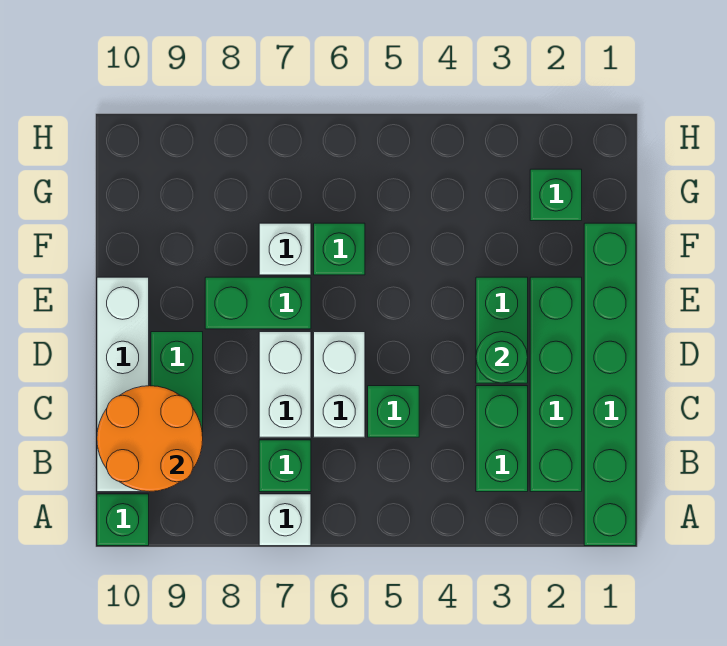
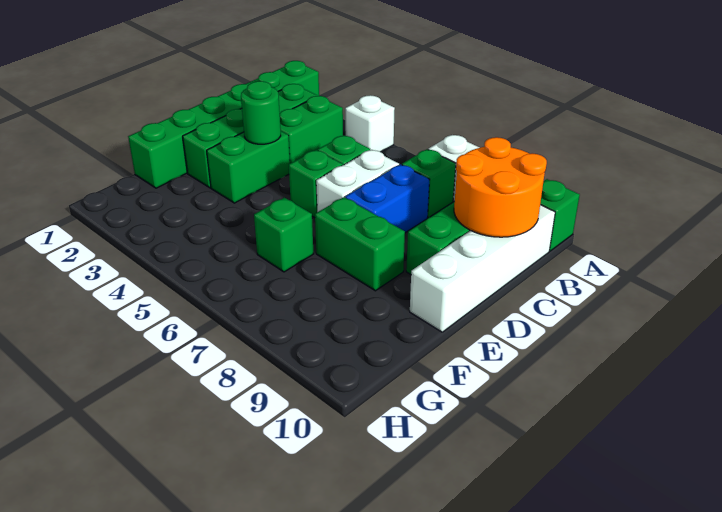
white 1x2 brick [259,332,311,437] -> blue 1x2 brick [345,164,430,233]
white 1x1 brick [259,223,311,275] -> white 1x1 brick moved to [345,95,395,152]
green 1x1 brick [530,169,582,221] -> green 1x1 brick moved to [289,150,343,218]

